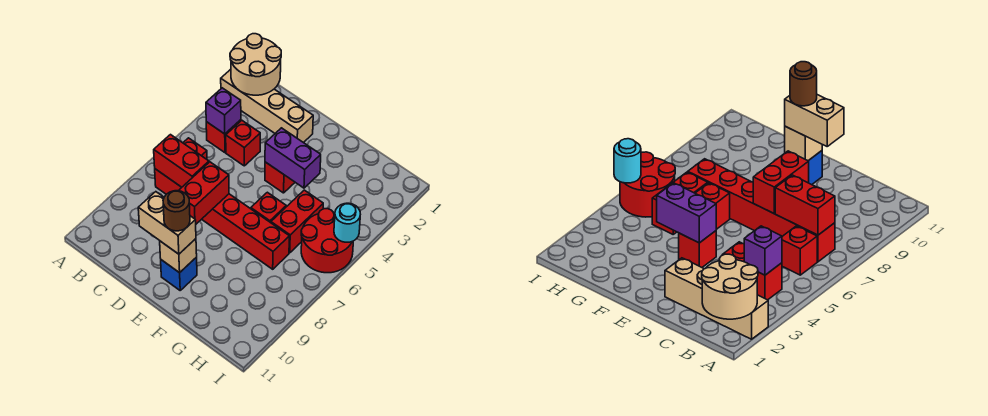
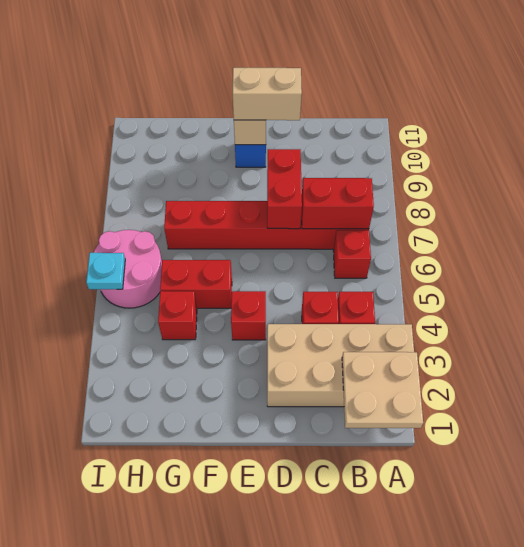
tan 2x2 round brick [230,34,281,95] -> tan 2x2 plate [342,352,423,428]
tan 1x4 brick [221,69,313,143] -> tan 2x4 brick [267,324,414,407]
purple 1x1 brick [206,88,241,134] -> none
purple 1x2 brick [265,128,321,188] -> none
brown 1x1 round brick [163,191,190,231] -> none
red 1x1 brick [251,192,286,223] -> red 1x1 brick moved to [158,291,197,340]
red 1x2 brick [271,190,323,253] -> red 1x2 brick turned to [160,260,232,308]
red 2x2 round brick [301,209,353,273] -> pink 2x2 round brick [94,230,162,308]
cyan 1x1 round brick [334,203,360,242] -> cyan 1x1 plate [86,253,125,289]

